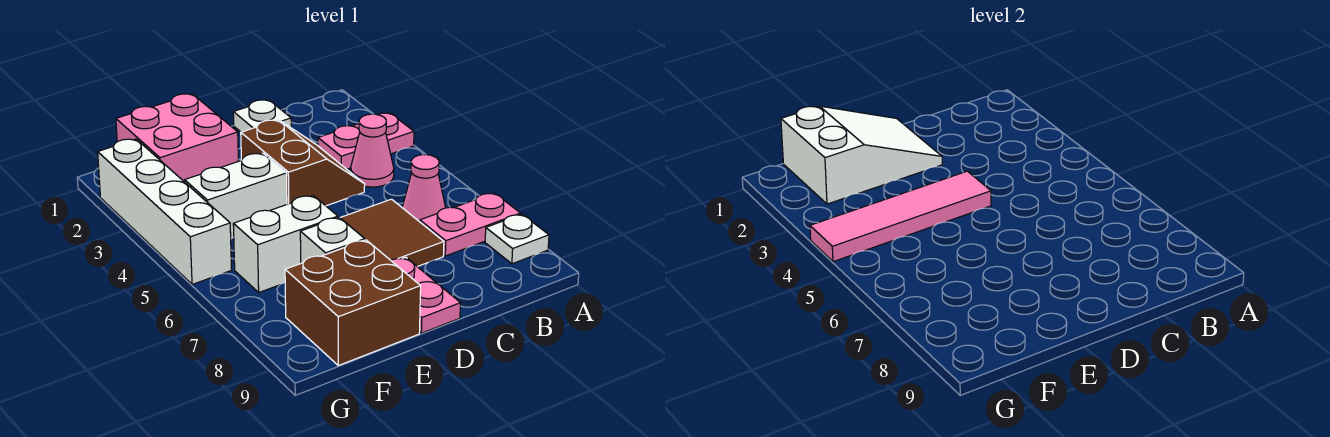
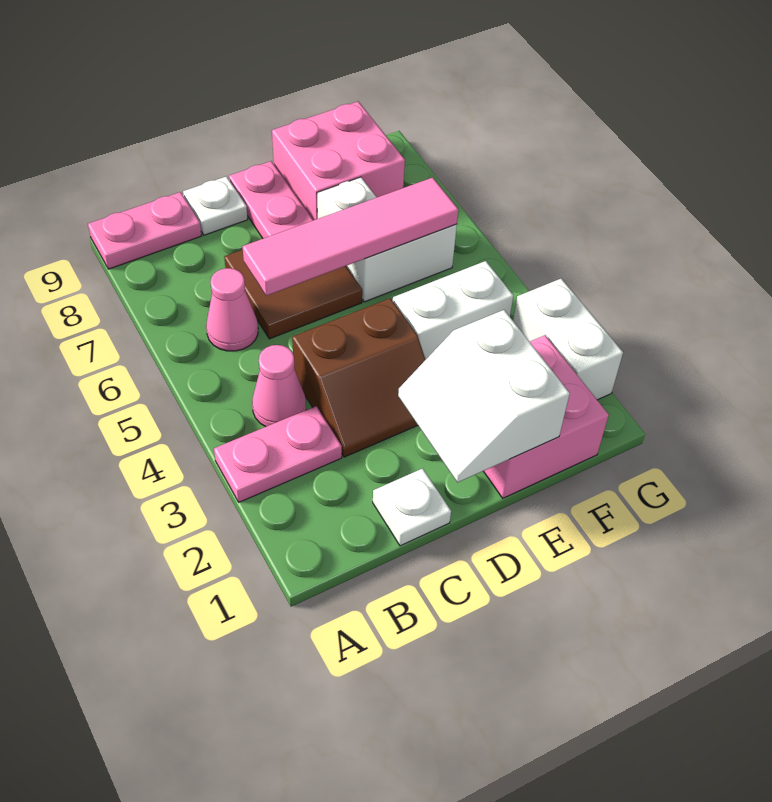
pink 1x2 plate [420,193,521,256] -> pink 1x2 plate moved to [88,192,202,269]
white 1x1 plate [485,214,549,264] -> white 1x1 plate moved to [183,176,248,235]
brown 2x2 slope [241,120,365,206] -> brown 2x2 slope turned to [292,298,426,457]
white 2x3 slope [781,106,942,204] -> white 2x2 slope [398,310,570,482]
pink 1x4 tile [810,171,991,262] -> pink 1x4 tile moved to [243,177,458,296]
brown 2x2 brick [285,240,421,365] -> pink 2x2 brick [272,102,405,220]
white 1x4 brick [98,139,232,284] -> white 1x2 brick [513,279,623,400]

